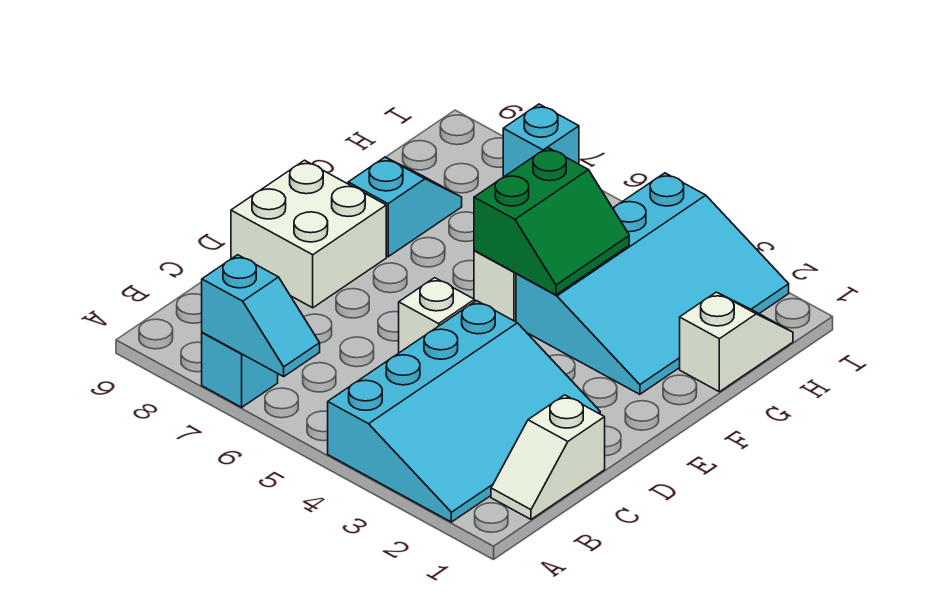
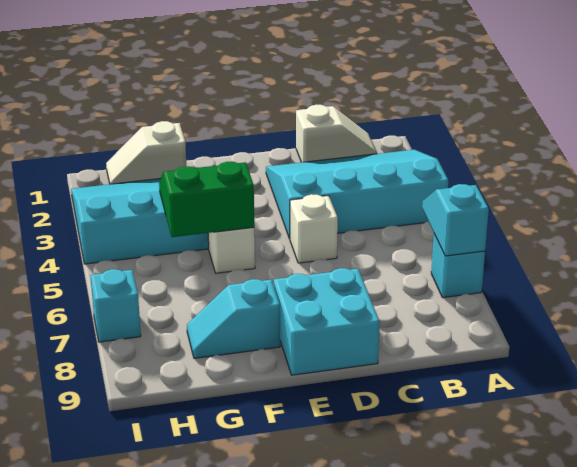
white 2x2 brick [231,160,386,308] -> cyan 2x2 brick [274,268,380,375]

